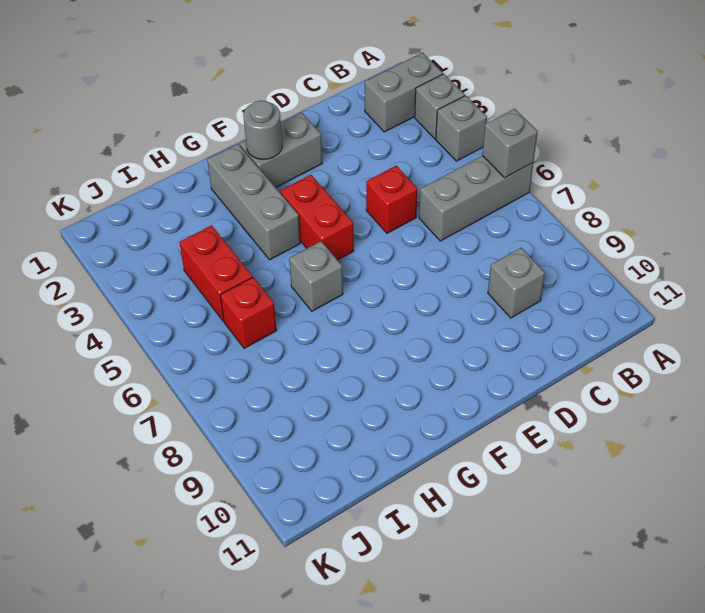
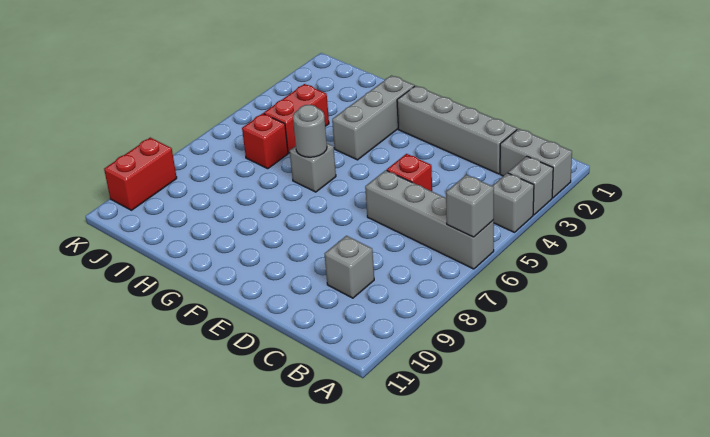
grey 1x3 brick [419,156,533,241] -> grey 1x4 brick [365,170,494,269]
grey 1x2 brick [240,112,322,187] -> grey 1x4 brick [397,86,517,174]
grey 1x1 round brick [243,101,282,159] -> grey 1x1 round brick moved to [293,105,327,157]
red 1x2 brick [280,175,354,260] -> red 1x2 brick moved to [104,138,177,210]

